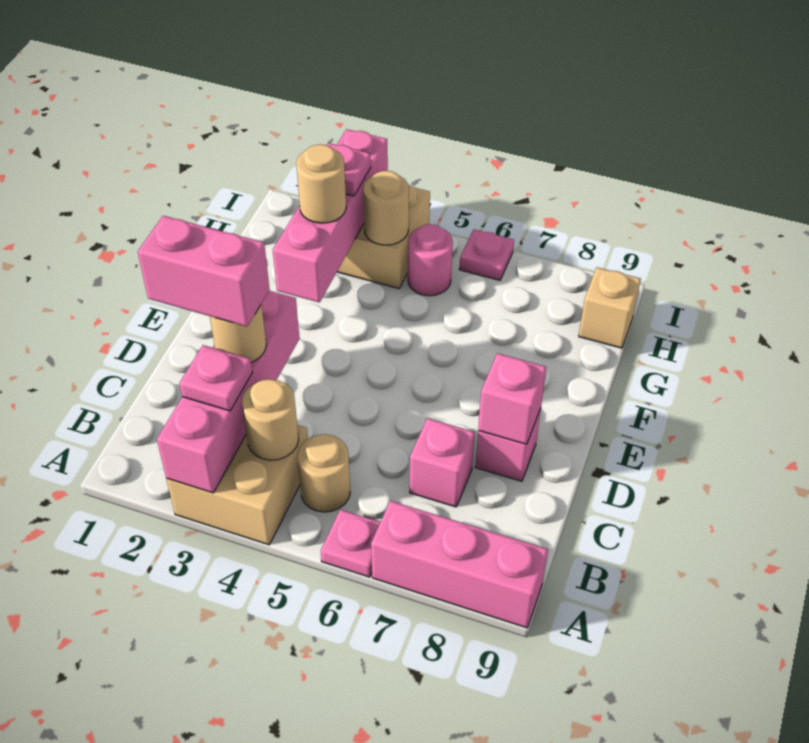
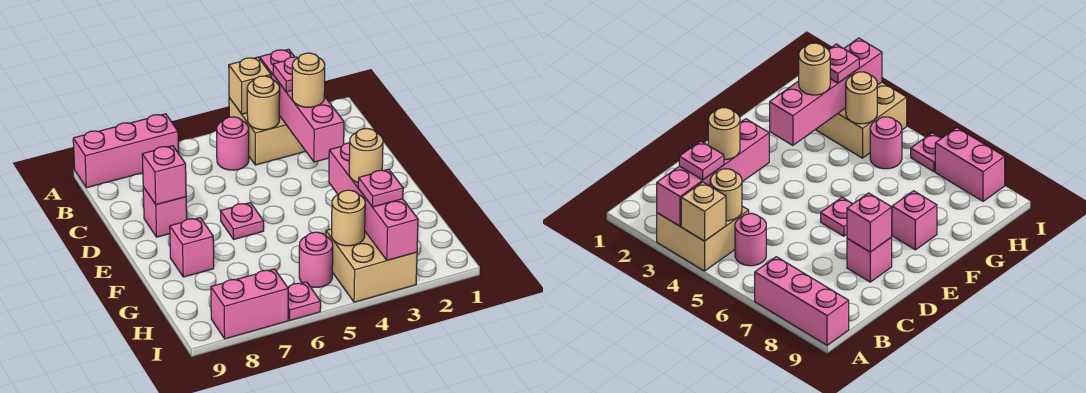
pink 1x1 plate [321,510,380,577] -> pink 1x1 plate moved to [221,203,264,239]
tan 1x1 round brick [297,434,350,512] -> pink 1x1 round brick [217,117,249,170]
pink 1x2 brick [138,216,270,327] -> pink 1x2 brick moved to [211,269,288,339]
pink 1x1 brick [410,418,475,507] -> pink 1x1 brick moved to [170,218,214,277]
tan 1x1 brick [579,267,641,348] -> tan 1x1 brick moved to [229,57,271,114]

